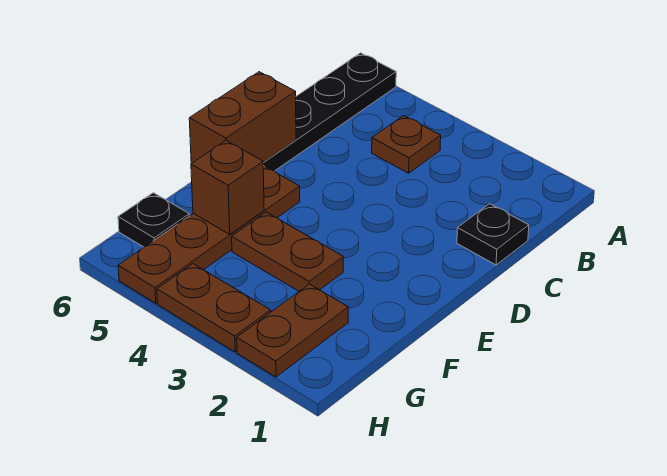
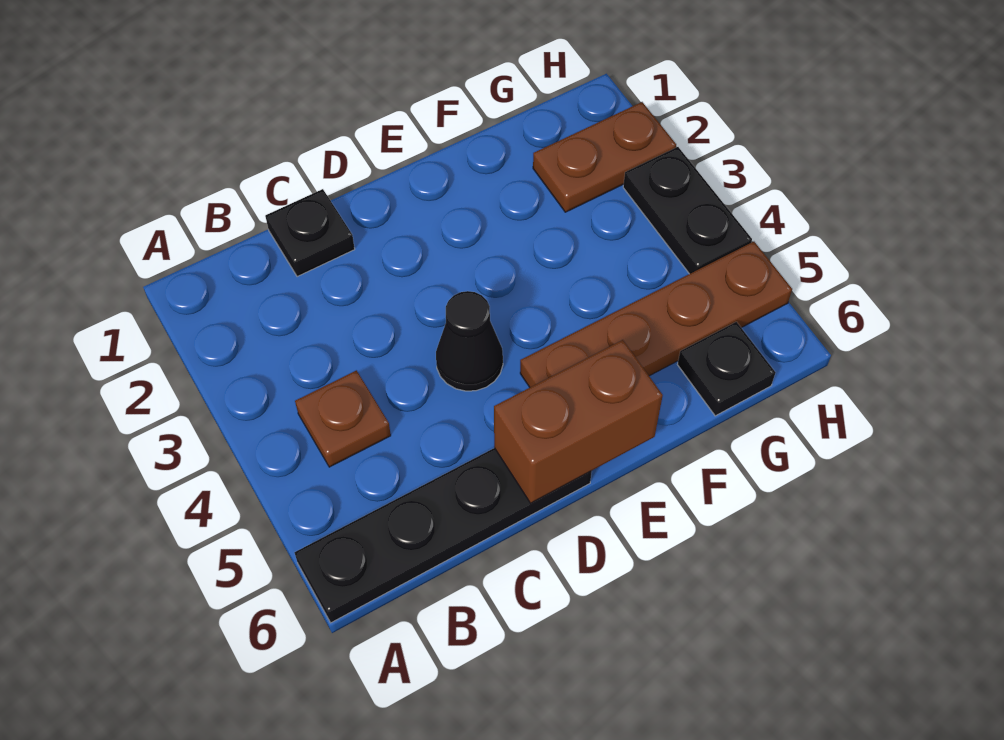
none -> black 1x1 cone [436,291,503,391]
brown 1x2 plate [232,212,343,291] -> none
brown 1x1 brick [191,141,264,234] -> none
brown 1x2 plate [157,264,271,352] -> black 1x2 plate [623,147,752,274]

